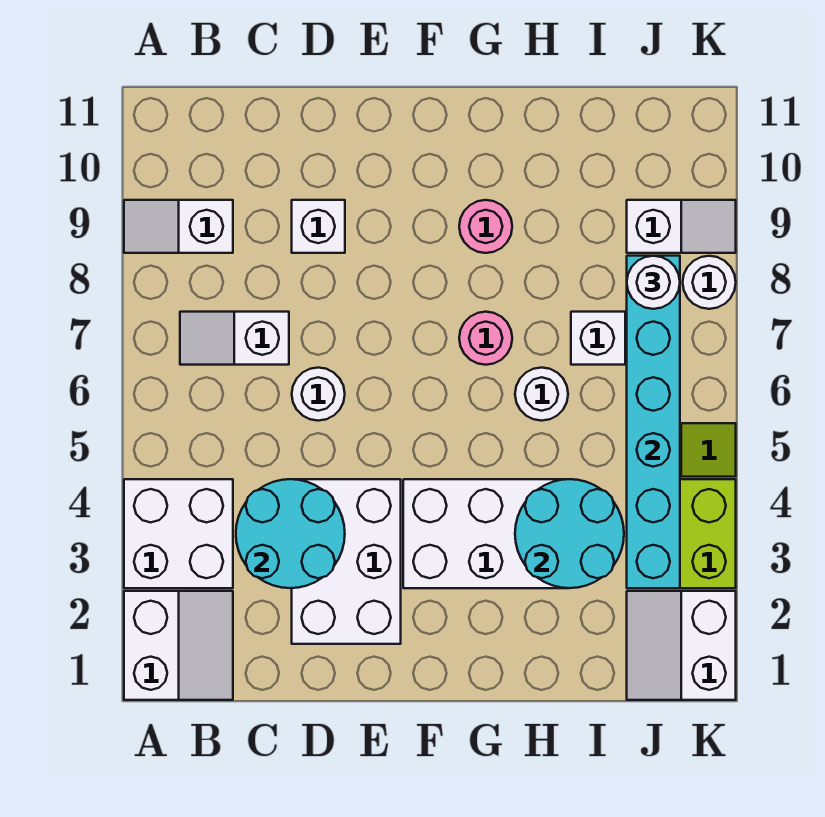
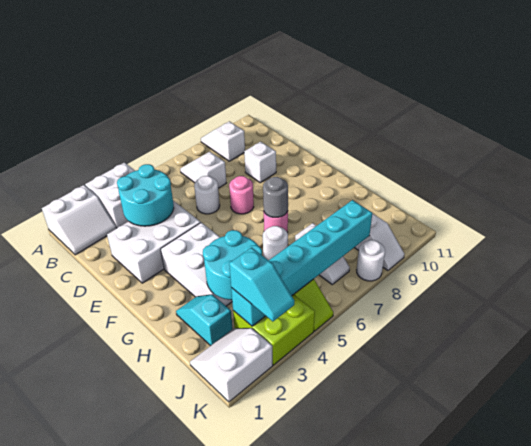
none -> grey 1x1 round brick [263,177,288,217]
pink 1x1 round brick [459,200,512,253] -> pink 1x1 round brick moved to [229,176,254,214]
none -> cyan 1x2 slope [176,294,233,346]
none -> cyan 1x2 slope [229,248,294,321]
white 1x1 round brick [627,256,680,309] -> none

